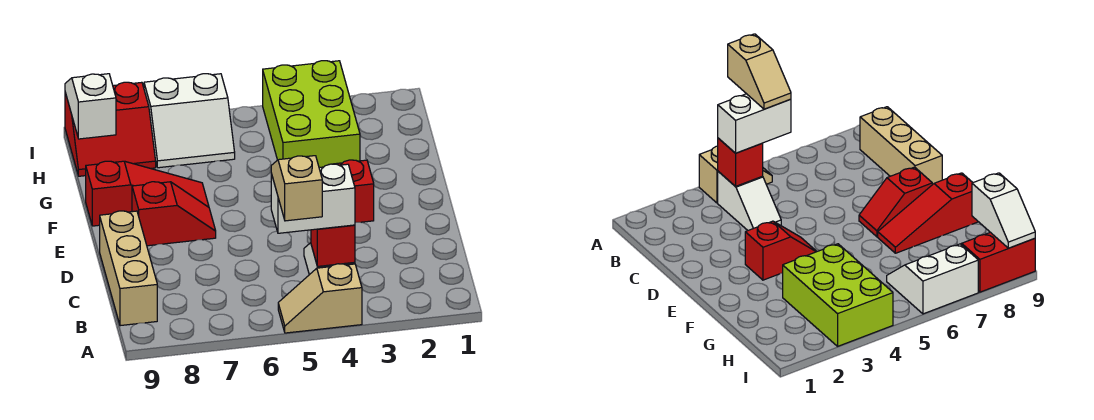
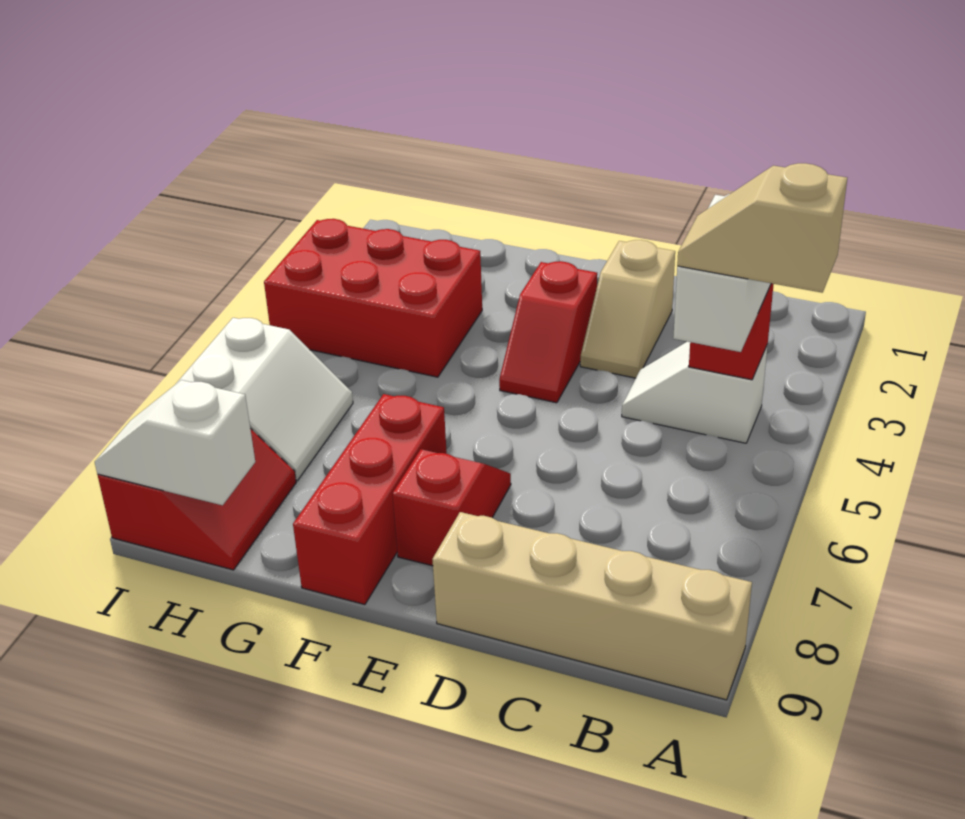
tan 1x2 slope [278,264,362,333] -> tan 1x2 slope moved to [580,240,675,378]
tan 1x3 brick [100,211,157,326] -> tan 1x4 brick [432,512,752,700]
red 1x3 slope [86,161,209,226] -> red 1x3 brick [293,394,447,605]
lime 2x3 brick [263,61,360,167] -> red 2x3 brick [264,219,482,377]

